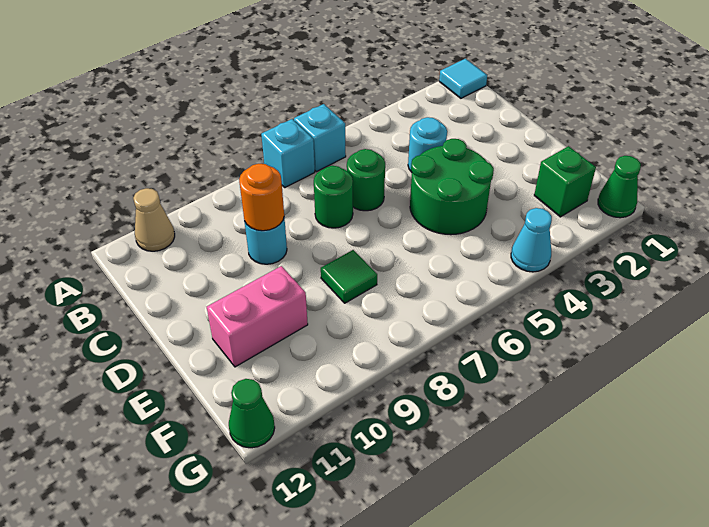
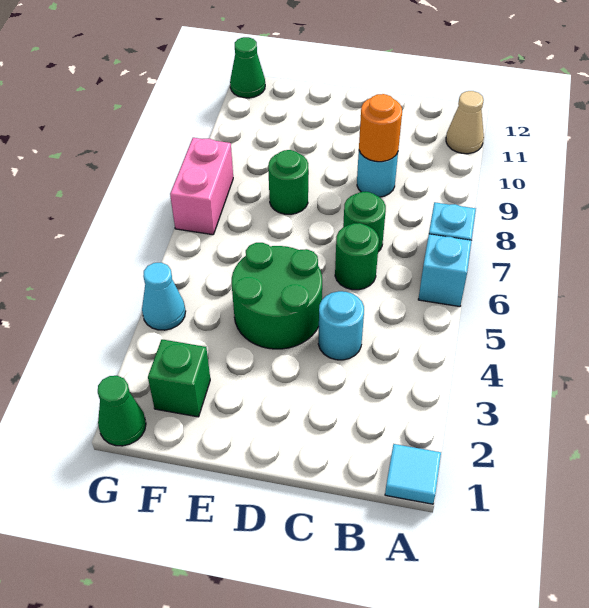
green 1x1 tile [321,250,377,303] -> green 1x1 round brick [268,150,308,214]
pink 1x2 brick [207,266,308,367] -> pink 1x2 brick moved to [170,138,233,235]

